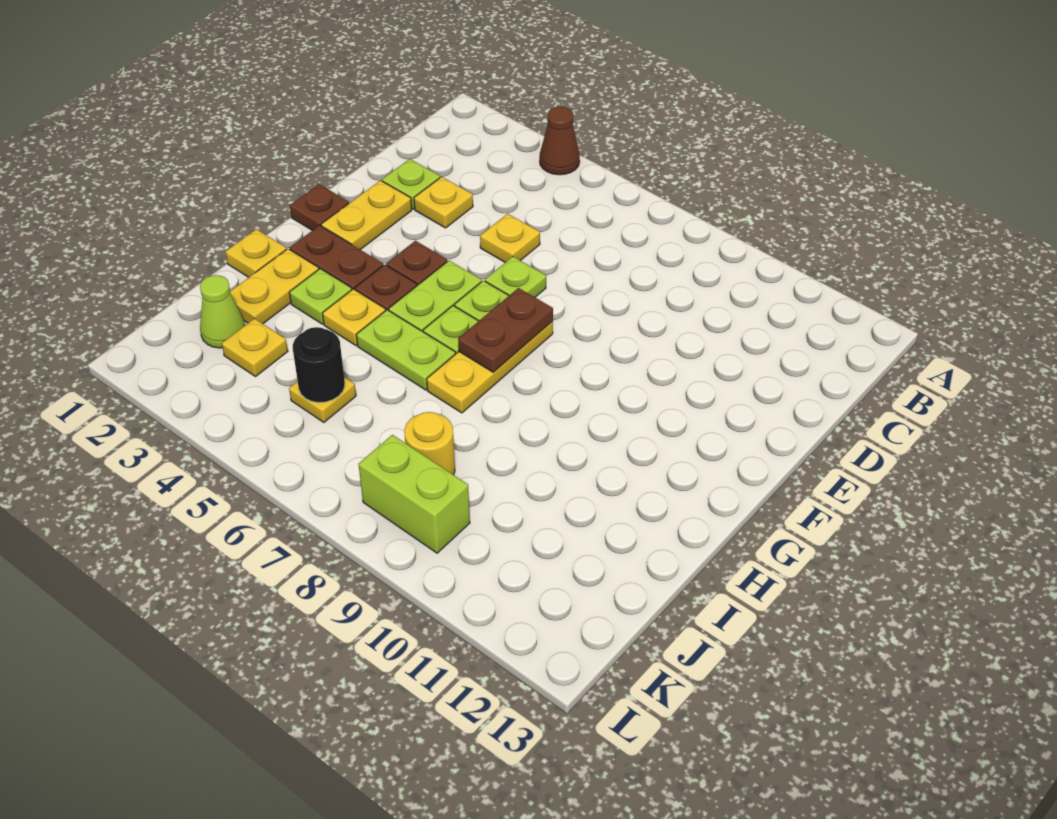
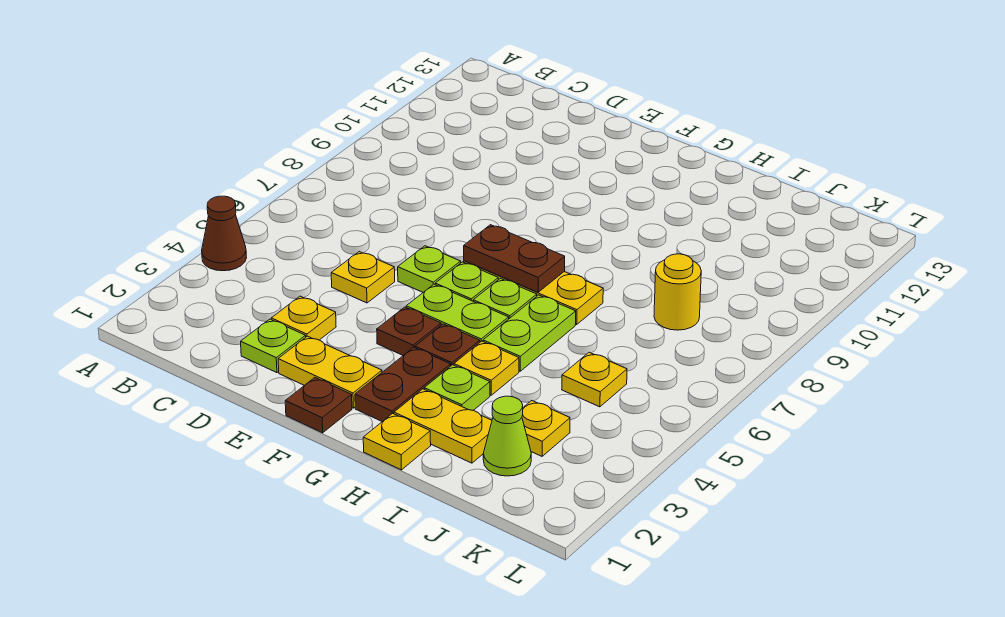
black 1x1 round brick [293,327,345,403] -> none
lime 1x2 brick [359,435,470,553] -> none

